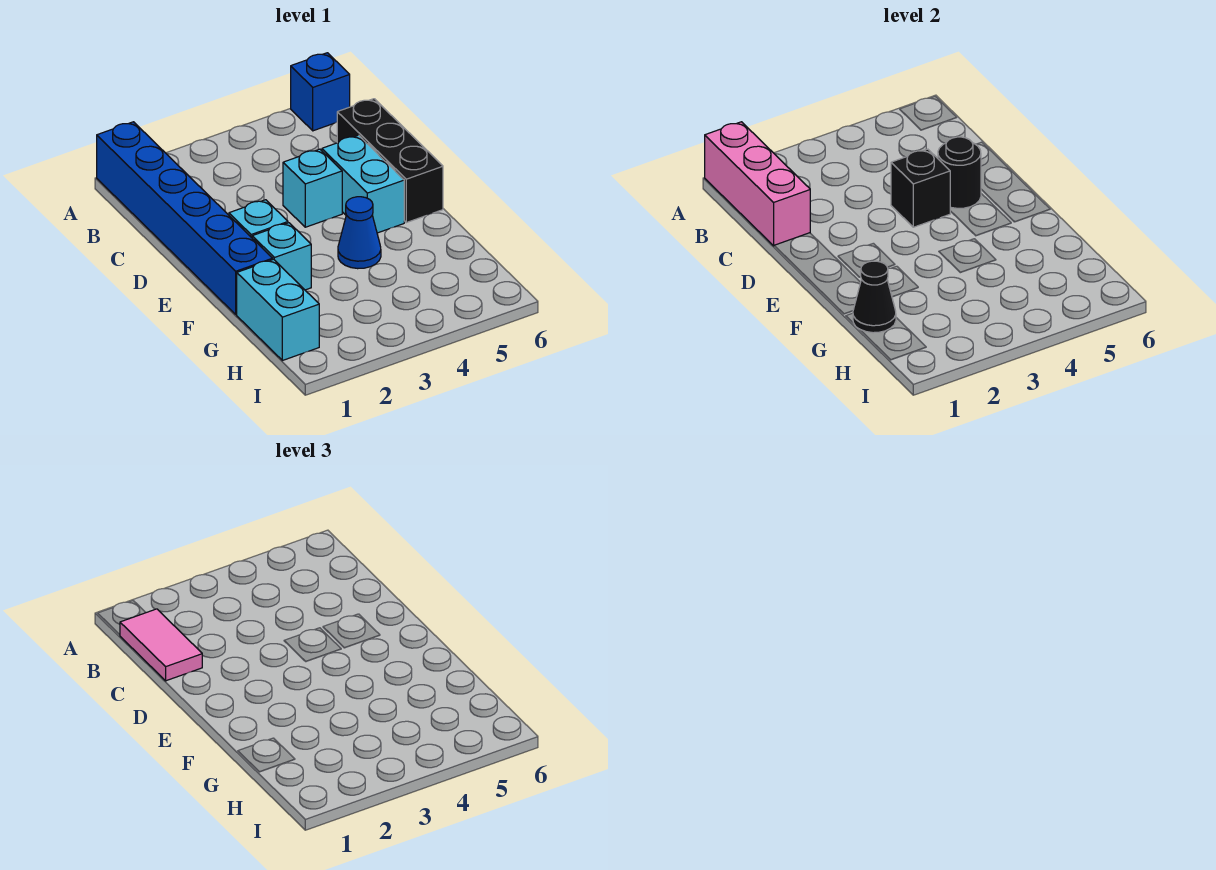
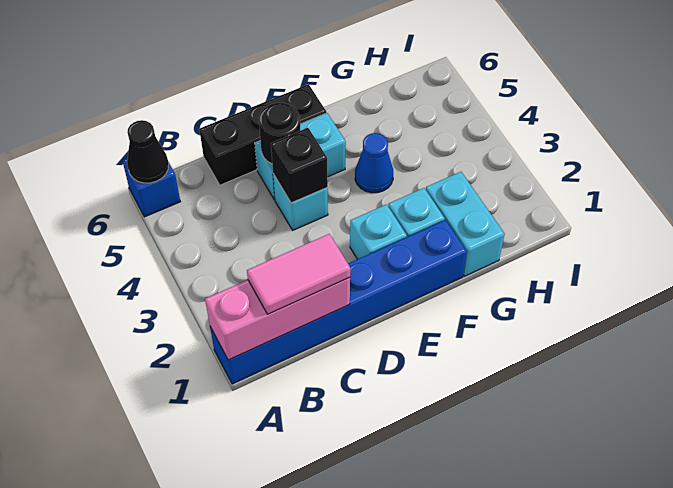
cyan 1x2 brick [237,259,319,361] -> cyan 1x2 brick turned to [426,172,505,276]
black 1x1 cone [853,261,896,333] -> black 1x1 cone moved to [127,120,169,183]

